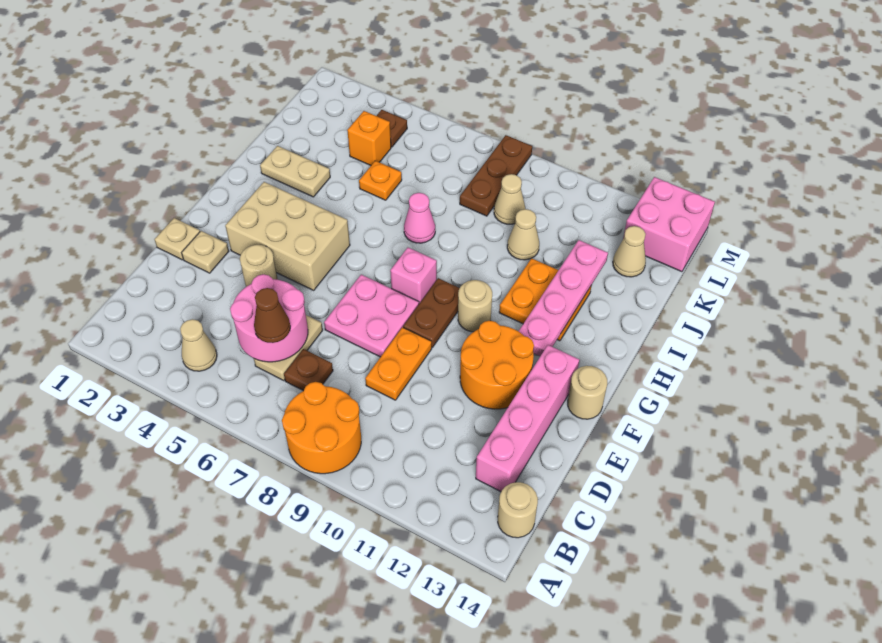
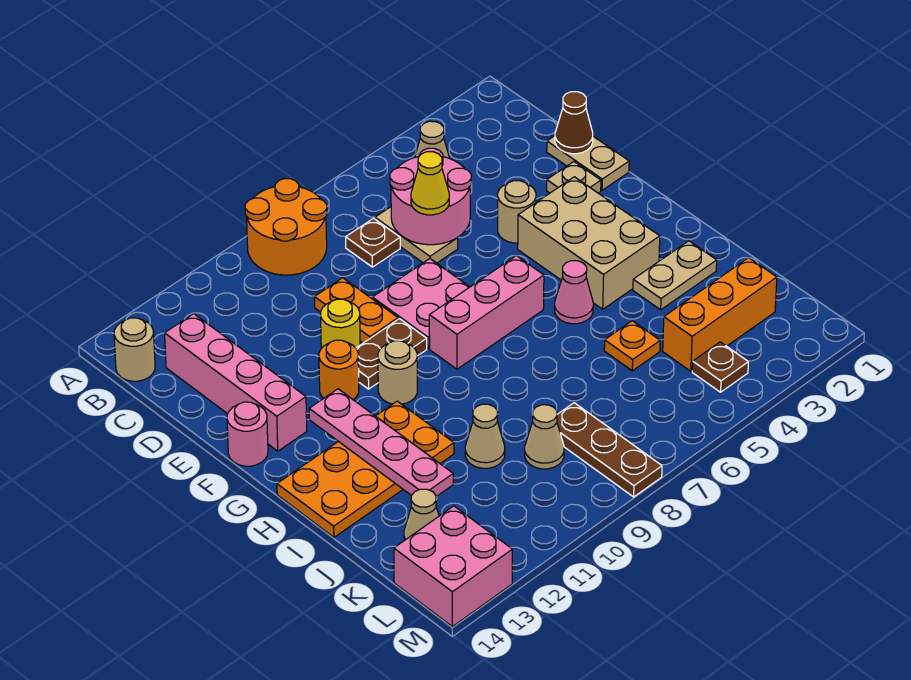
brown 1x1 cone [254,288,290,343] -> brown 1x1 cone moved to [555,92,593,154]
none -> yellow 1x1 cone [411,152,449,215]
tan 1x1 plate [155,218,200,260] -> tan 1x2 plate [547,136,629,190]
none -> yellow 1x1 round brick [321,299,360,348]
orange 2x2 round brick [460,321,534,409] -> orange 1x1 round brick [319,340,359,400]
tan 2x3 brick [225,182,350,290] -> tan 2x3 brick turned to [518,177,660,309]
brown 1x2 plate [403,278,460,348] -> brown 1x2 plate turned to [356,319,427,389]
tan 1x1 round brick [568,366,607,419] -> pink 1x1 round brick [227,402,268,466]
pink 1x1 brick [390,248,437,304] -> pink 1x3 brick [429,256,544,369]
orange 2x2 plate [499,258,592,341] -> orange 2x4 plate [277,401,454,537]
pink 1x1 cone [404,193,435,243] -> pink 1x1 cone moved to [555,261,593,324]
orange 1x1 brick [347,111,391,165] -> orange 1x3 brick [663,258,777,371]

